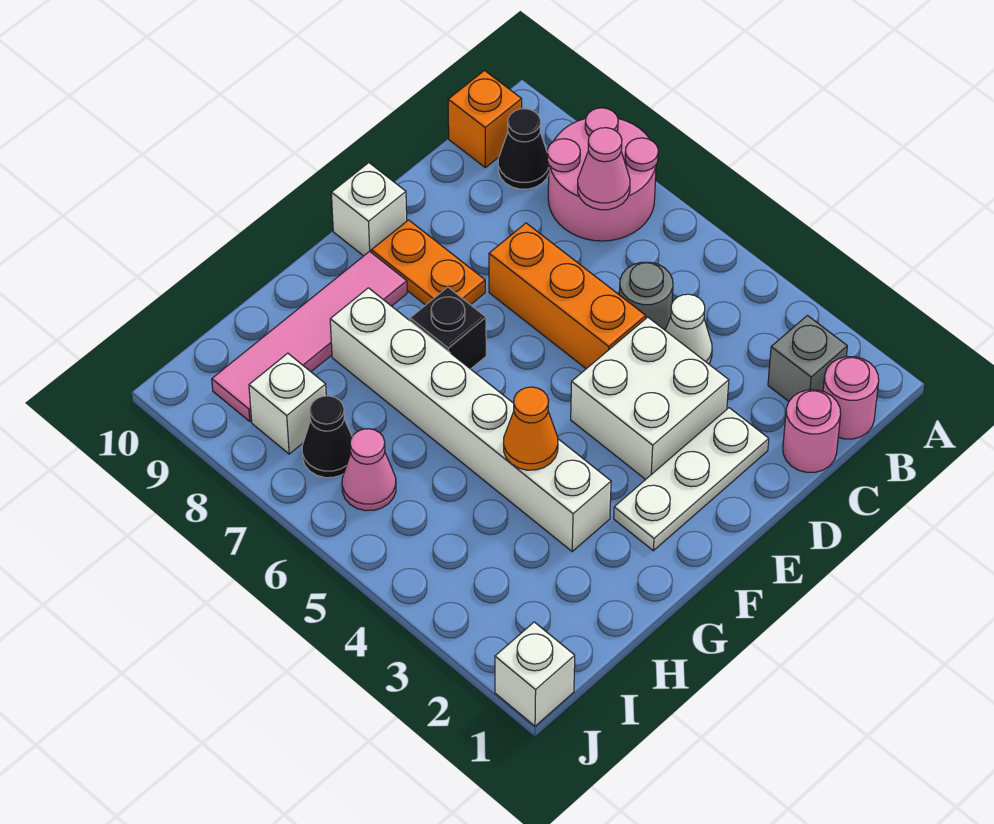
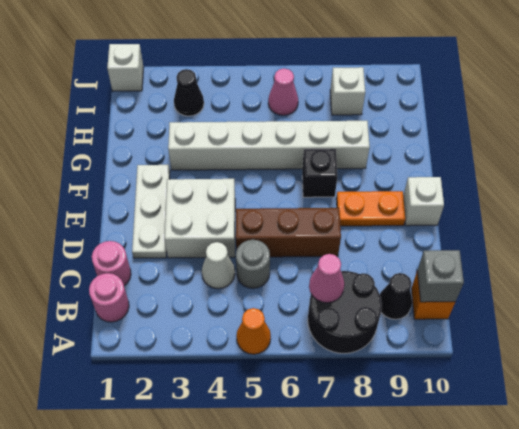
pink 2x2 round brick [547,108,658,241] -> black 2x2 round brick [308,271,382,353]
grey 1x1 brick [768,316,847,401] -> grey 1x1 brick moved to [417,250,464,302]
orange 1x3 brick [489,223,646,369] -> brown 1x3 brick [236,208,341,257]
pink 1x4 tile [212,251,407,422] -> none
orange 1x1 cone [504,387,558,470] -> orange 1x1 cone moved to [236,308,271,354]
black 1x1 cone [302,396,352,478] -> black 1x1 cone moved to [174,69,204,116]

